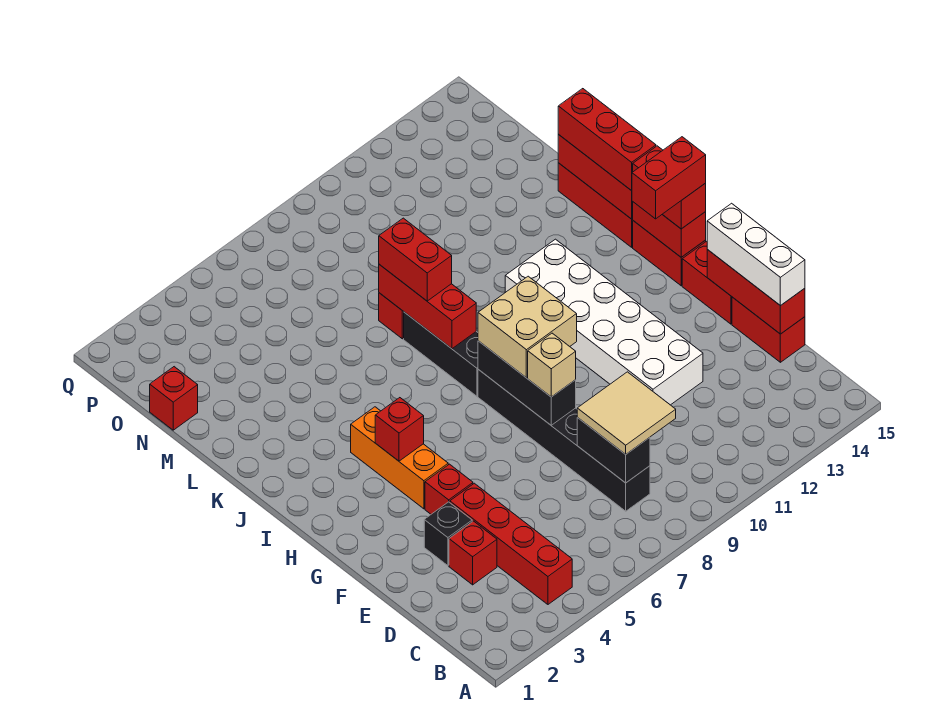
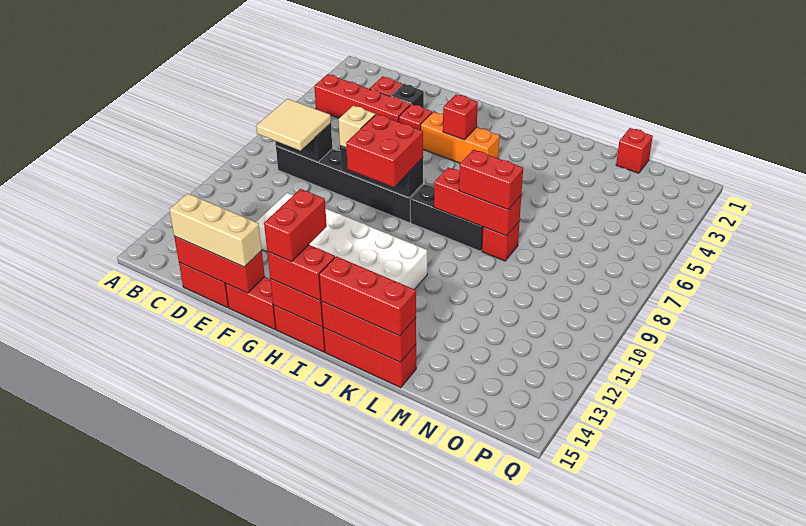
white 1x3 brick [707,203,805,306] -> tan 1x3 brick [169,193,262,267]
tan 2x2 brick [478,276,577,378] -> red 2x2 brick [346,114,423,187]

